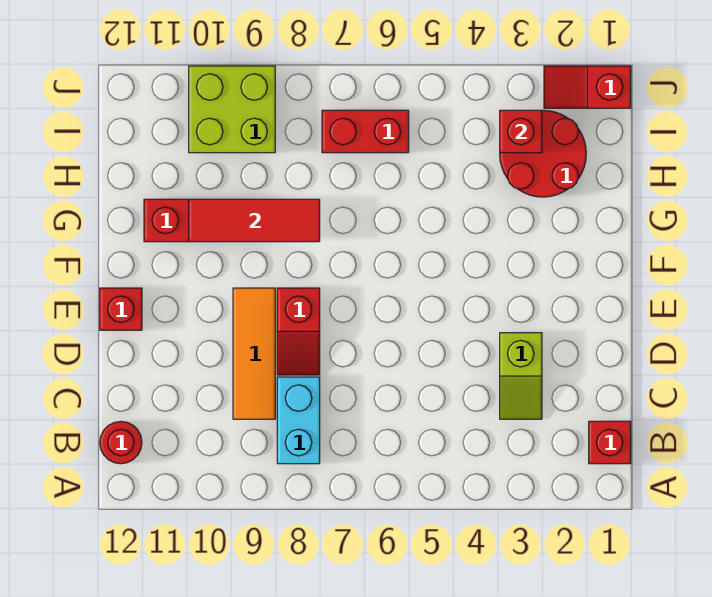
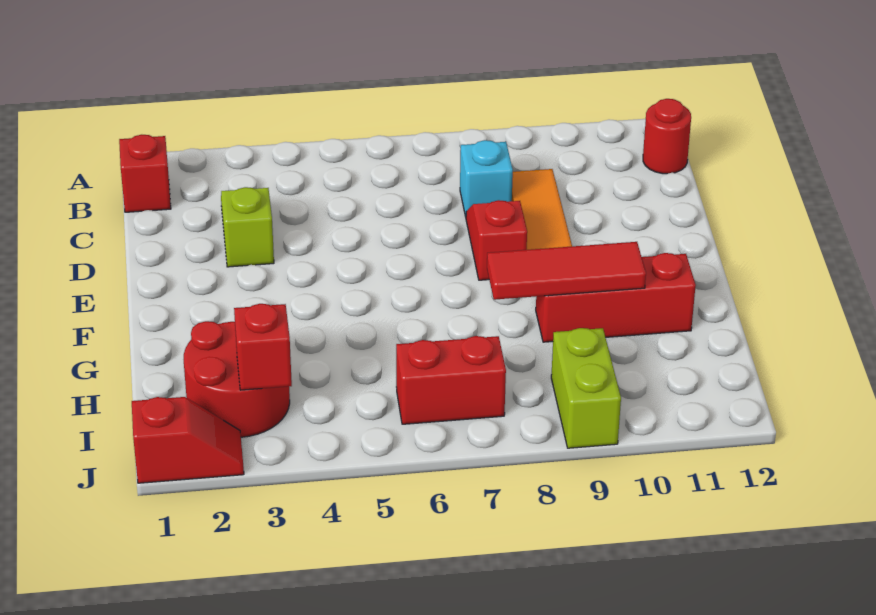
cyan 1x2 brick [277,377,320,464] -> cyan 1x1 brick [460,140,513,217]
red 1x1 brick [100,288,142,330] -> none
lime 2x2 brick [189,66,275,153] -> lime 1x2 brick [551,328,621,448]

